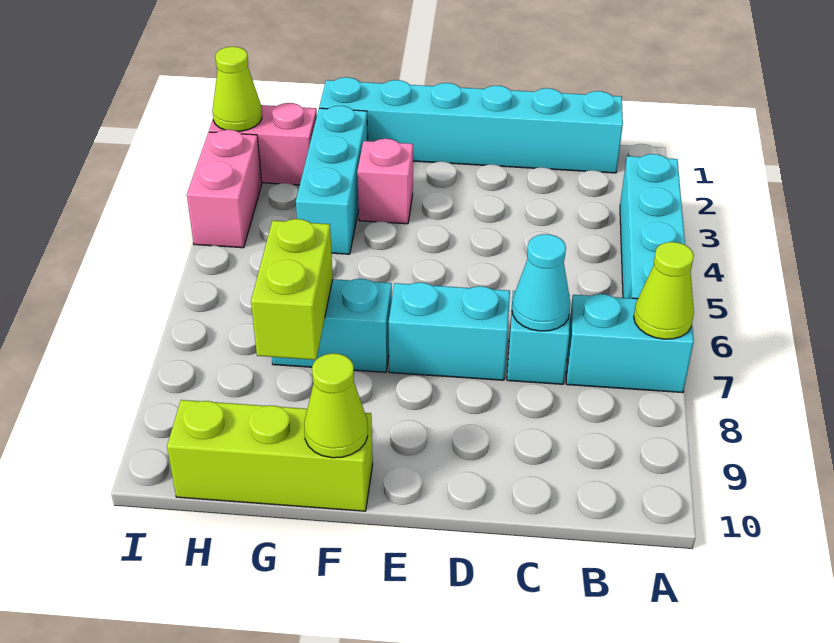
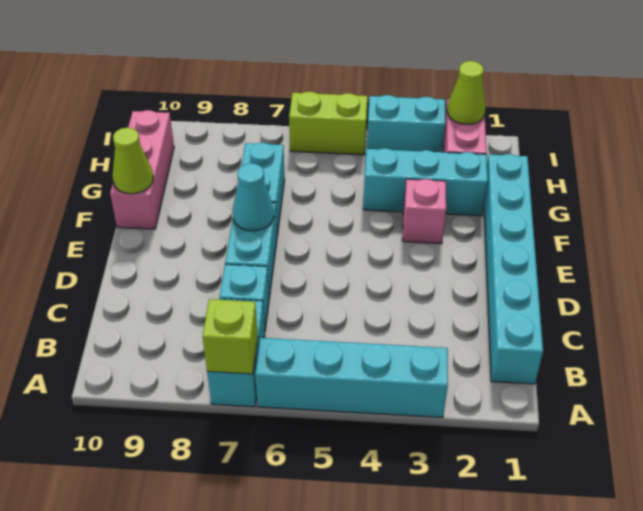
lime 1x1 cone [634,242,694,339] -> lime 1x1 brick [202,299,258,374]
cyan 1x1 cone [512,234,571,331] -> cyan 1x1 cone moved to [233,163,274,231]
lime 1x3 brick [167,400,373,511] -> pink 1x3 brick [110,110,174,229]
lime 1x2 brick [251,219,333,360] -> lime 1x2 brick moved to [289,92,368,155]
pink 1x2 brick [187,130,262,248] -> cyan 1x2 brick [367,95,445,152]

